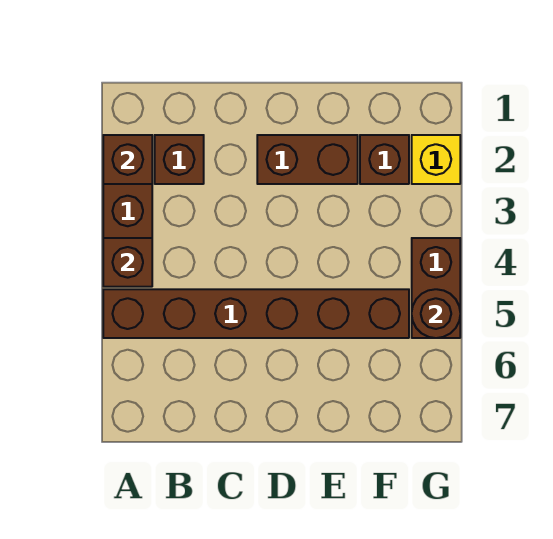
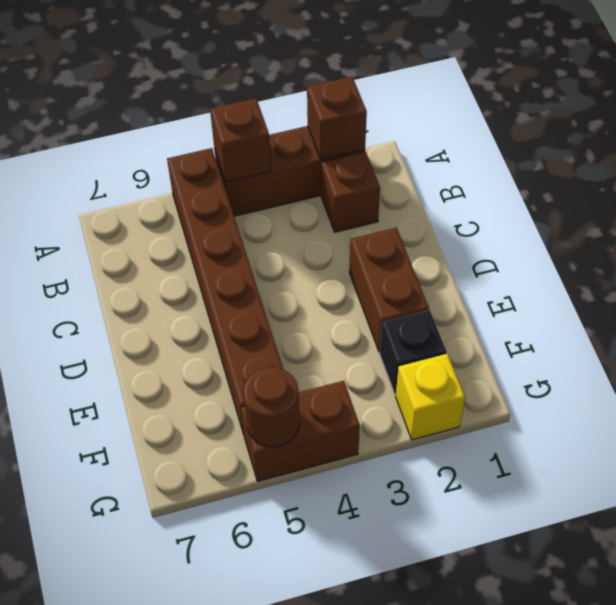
brown 1x1 brick [360,135,409,184] -> black 1x1 brick [380,310,447,395]

